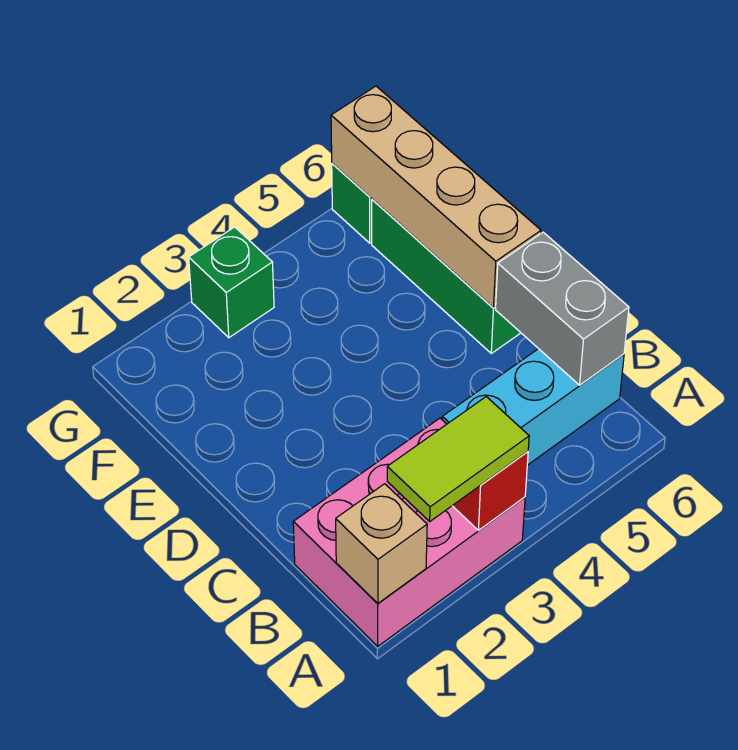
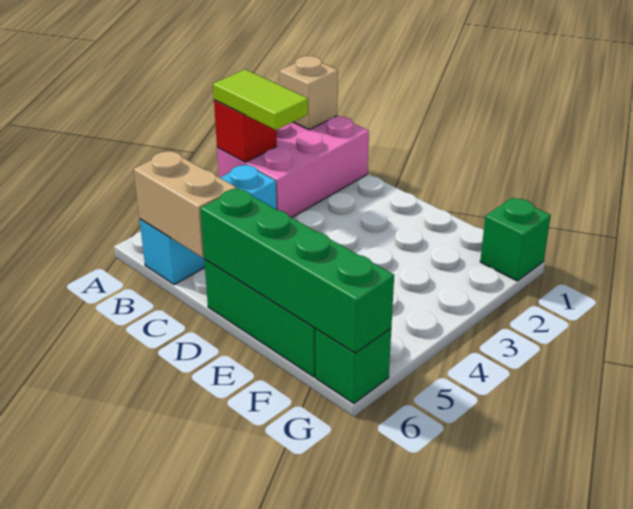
lime 1x2 tile [387,397,529,521] -> lime 1x2 tile turned to [213,69,308,130]
grey 1x2 brick [496,232,629,385] -> tan 1x2 brick [134,151,236,258]
tan 1x4 brick [331,86,541,308] -> green 1x4 brick [200,188,394,353]
green 1x1 brick [189,227,274,338] -> green 1x1 brick moved to [480,197,551,281]

